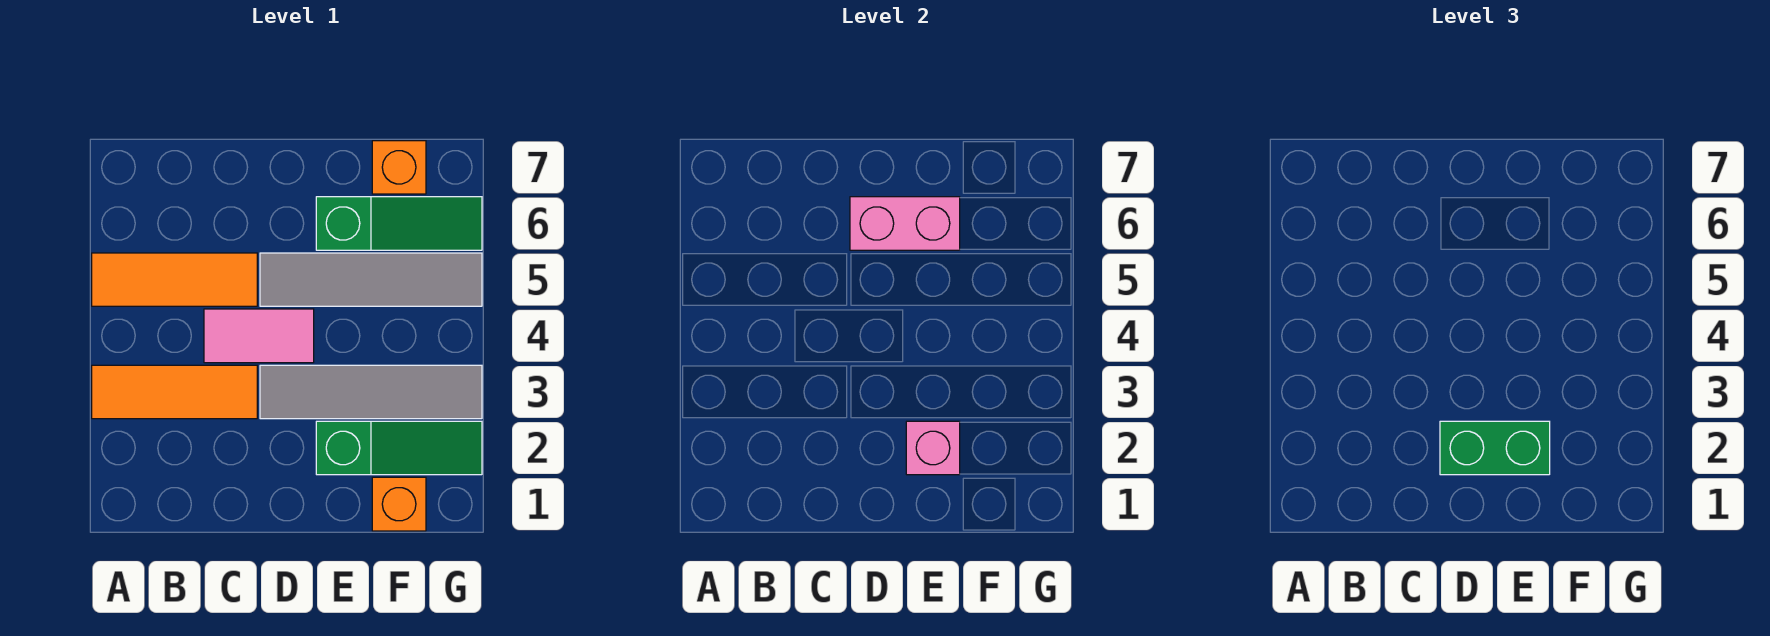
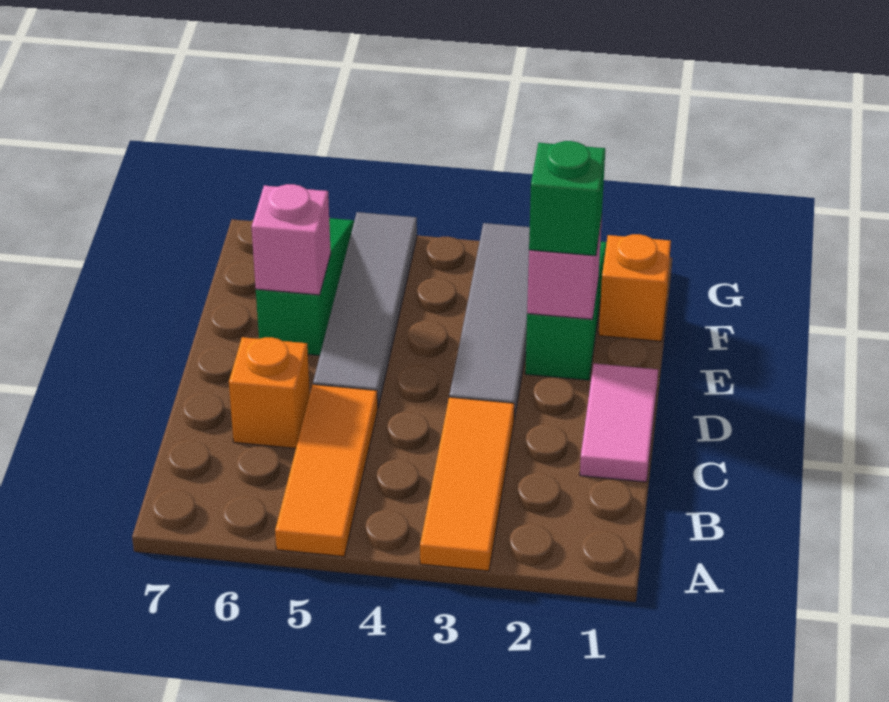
pink 1x2 tile [204,309,314,363] -> pink 1x2 tile moved to [580,364,658,482]
green 1x2 brick [1440,421,1550,475] -> green 1x1 brick [529,141,605,256]
pink 1x2 brick [850,197,960,250] -> pink 1x1 brick [252,184,331,295]
orange 1x1 brick [372,141,426,194] -> orange 1x1 brick moved to [229,337,310,448]

